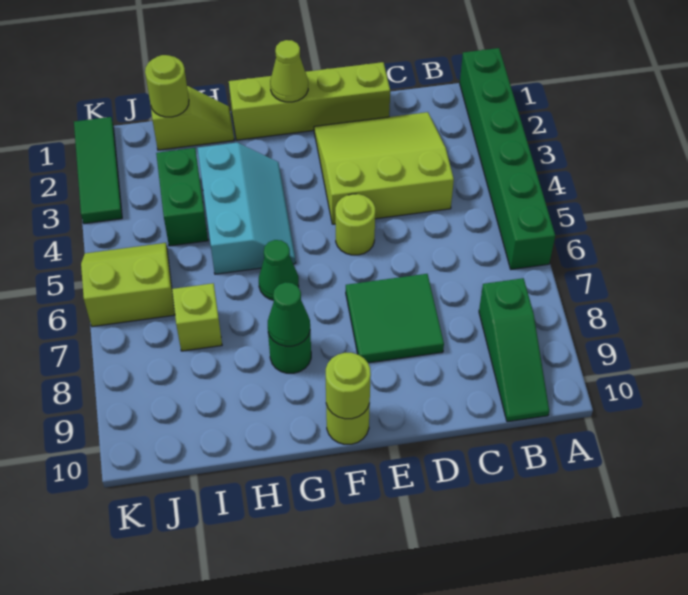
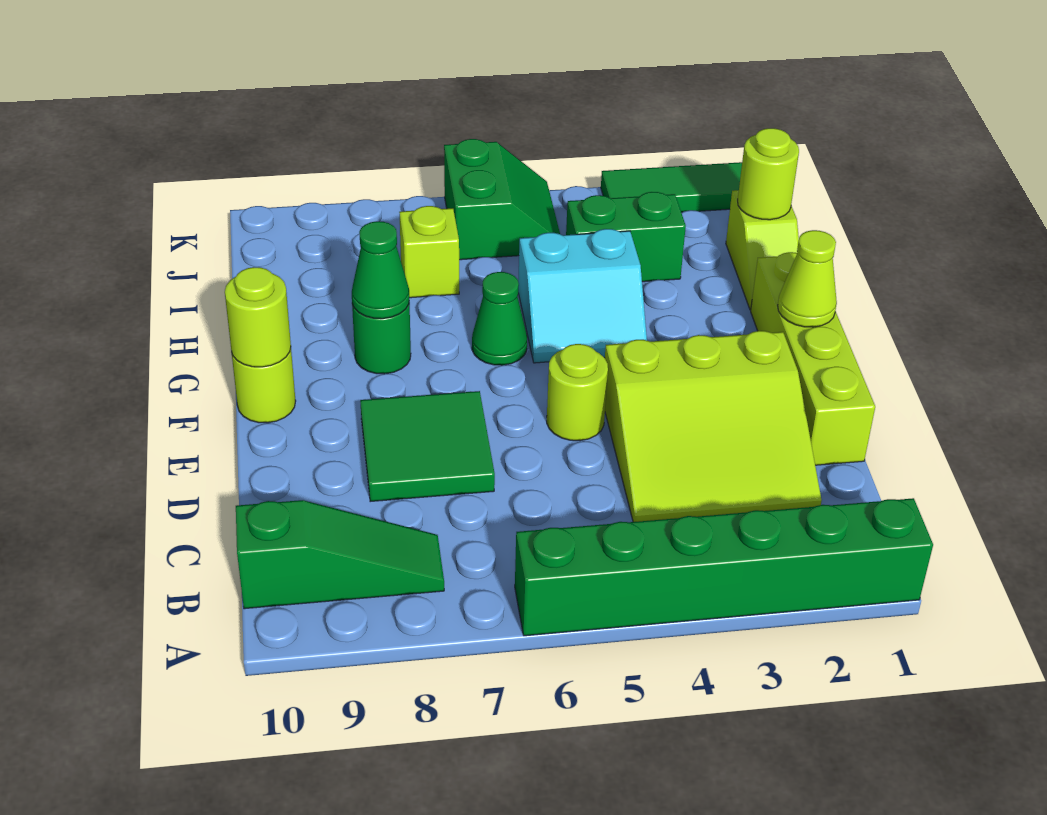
green 1x3 slope [479,278,549,422] -> green 1x3 slope turned to [236,500,444,609]
lime 3x3 slope [314,112,454,224] -> lime 3x3 slope turned to [605,331,822,522]
cyan 2x3 slope [197,143,296,274] -> cyan 2x2 slope [518,229,647,363]
lime 2x2 slope [81,243,175,327] -> green 2x2 slope [444,139,560,260]

